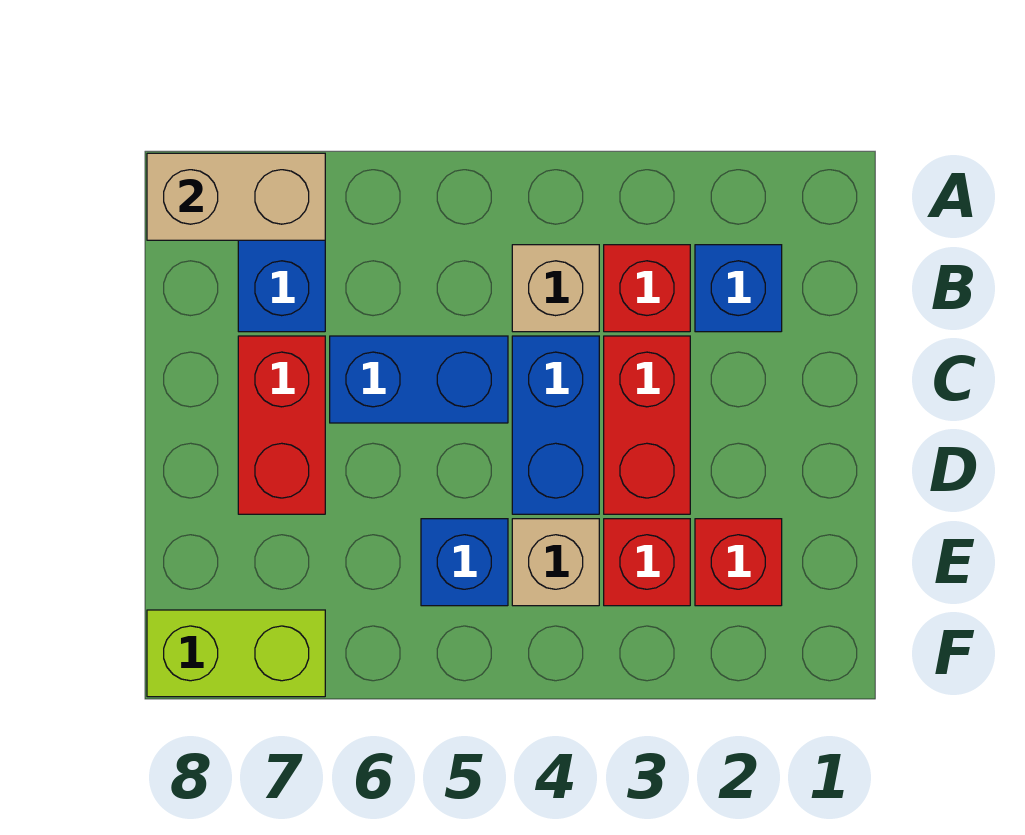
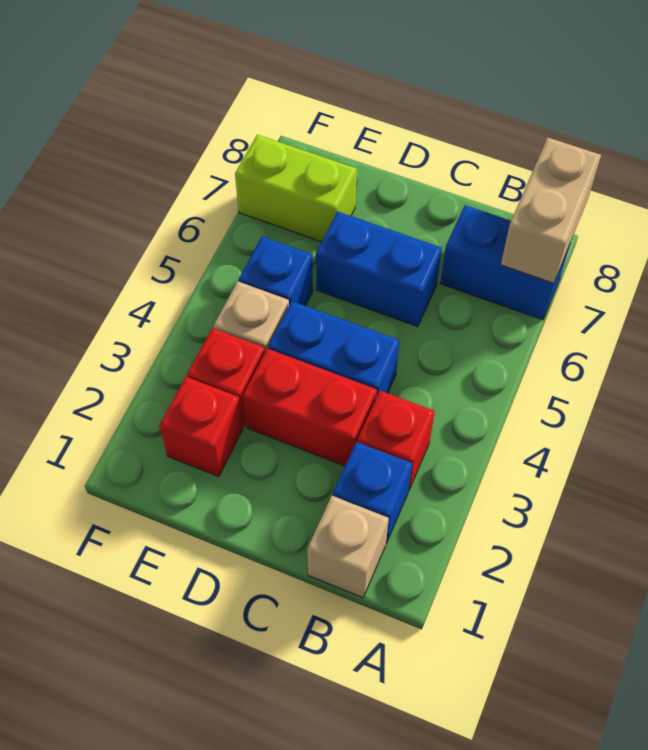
tan 1x1 brick [512,245,599,332] -> tan 1x1 brick moved to [307,496,389,598]
blue 1x2 brick [330,336,508,423] -> blue 1x2 brick turned to [316,212,442,327]
red 1x2 brick [238,336,325,514] -> none
lime 1x2 brick [147,610,325,697] -> lime 1x2 brick turned to [235,135,357,242]

